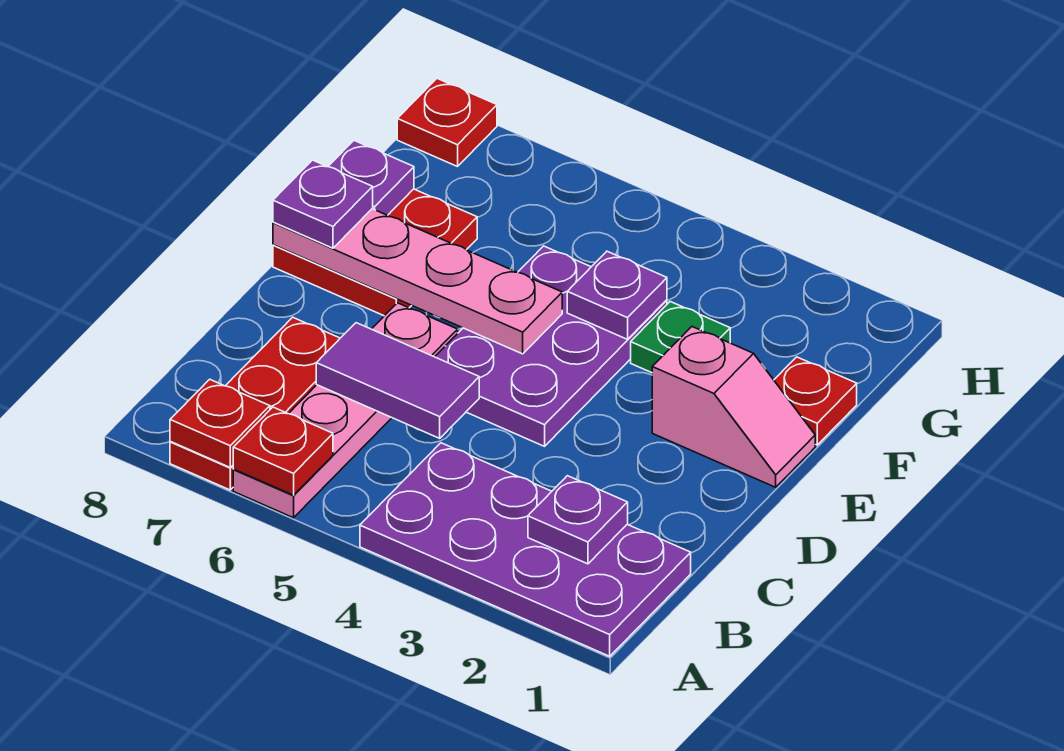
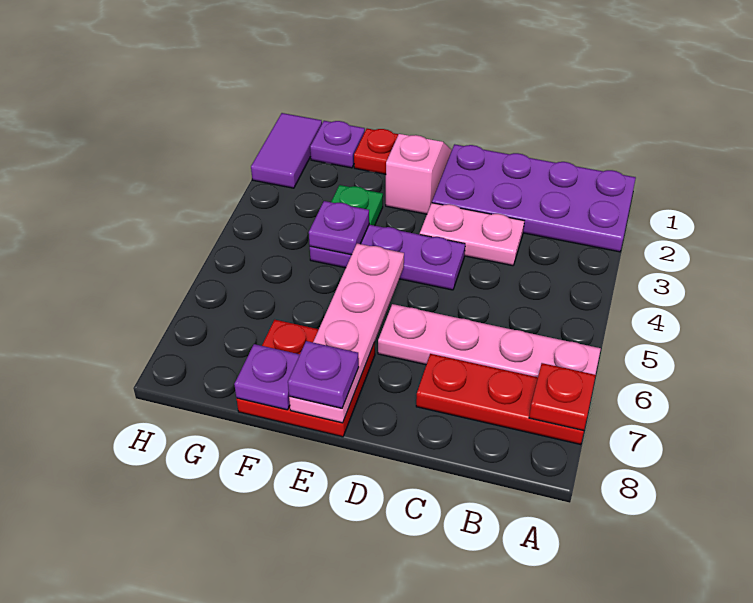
purple 2x4 plate [360,443,691,656] -> purple 2x4 plate turned to [432,144,636,252]
red 1x1 plate [233,407,333,495] -> none
purple 1x1 plate [528,476,628,564] -> purple 1x1 plate moved to [310,121,365,168]
none -> pink 1x2 plate [420,203,524,266]
purple 1x2 tile [316,323,479,438] -> purple 1x2 tile moved to [251,113,322,188]
purple 2x3 plate [435,246,667,446] -> purple 1x3 plate [310,225,465,290]
red 1x1 plate [397,79,497,167] -> none

